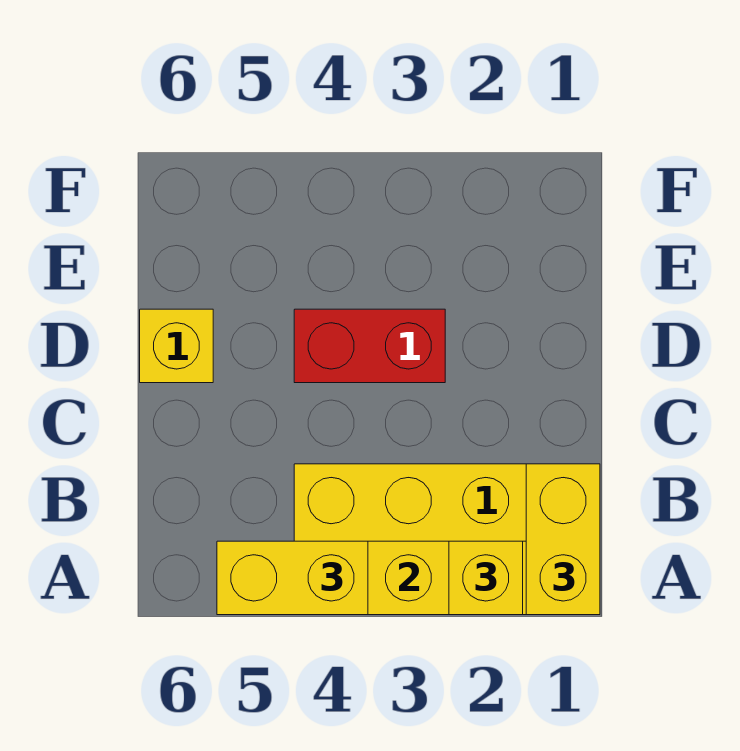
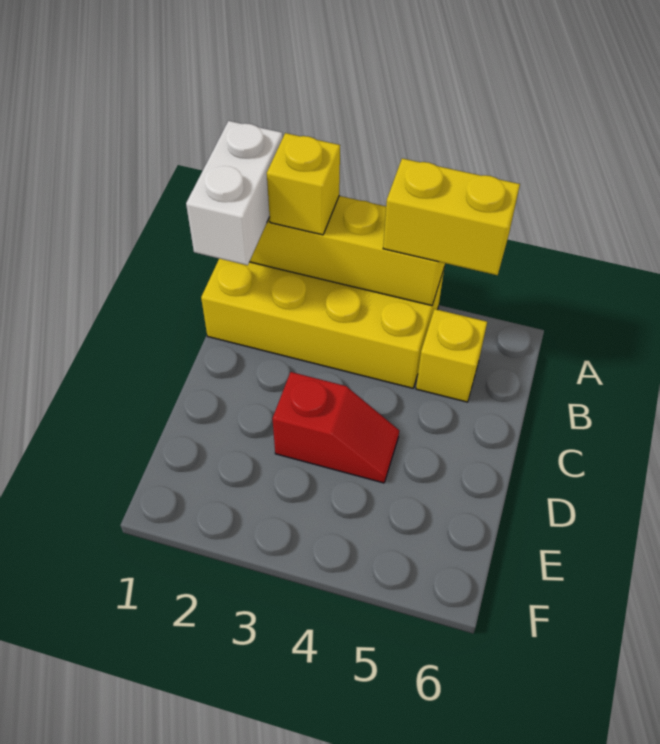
yellow 1x2 brick [526,464,600,615] -> white 1x2 brick [186,121,283,265]
red 1x2 brick [294,309,445,383] -> red 1x2 slope [272,372,399,483]
yellow 1x1 brick [140,309,213,383] -> yellow 1x1 brick moved to [416,309,487,402]

